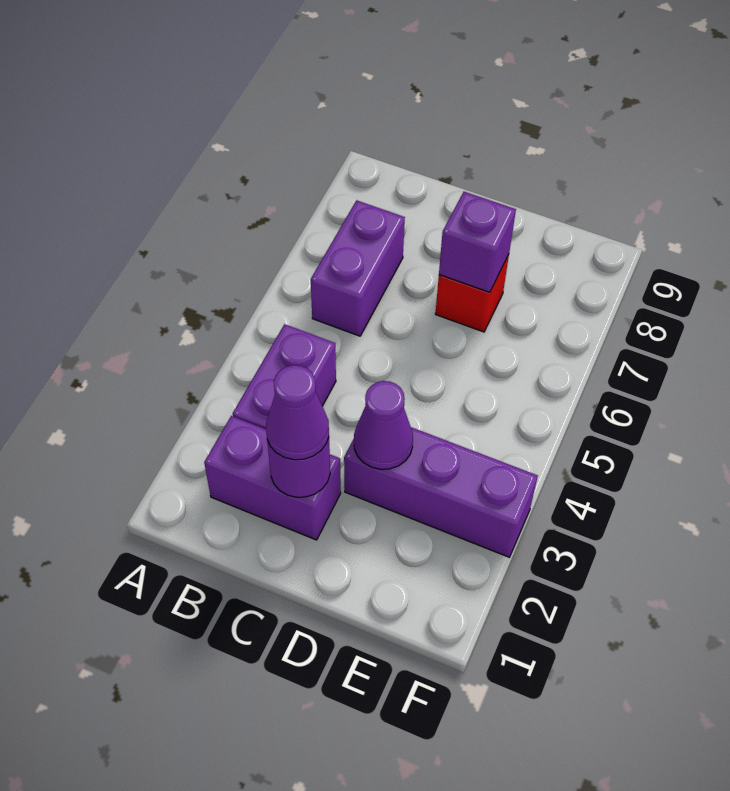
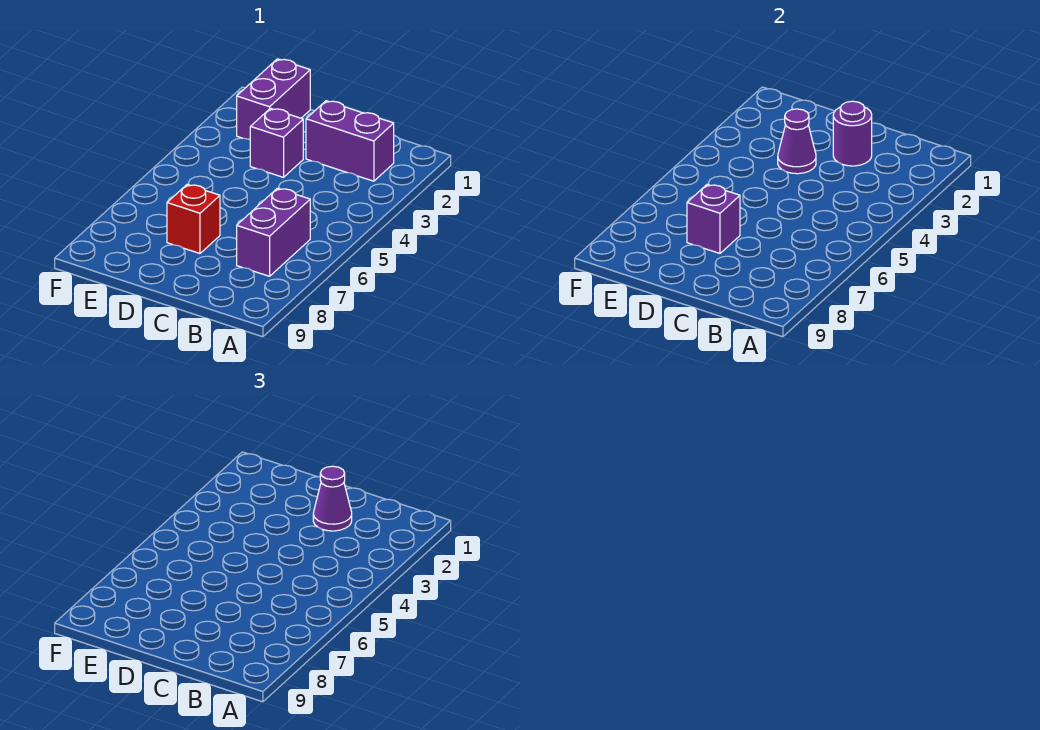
purple 1x2 brick [233,324,336,429] -> purple 1x2 brick moved to [237,59,310,140]
purple 1x3 brick [344,427,538,557] -> purple 1x1 brick [250,108,303,177]

